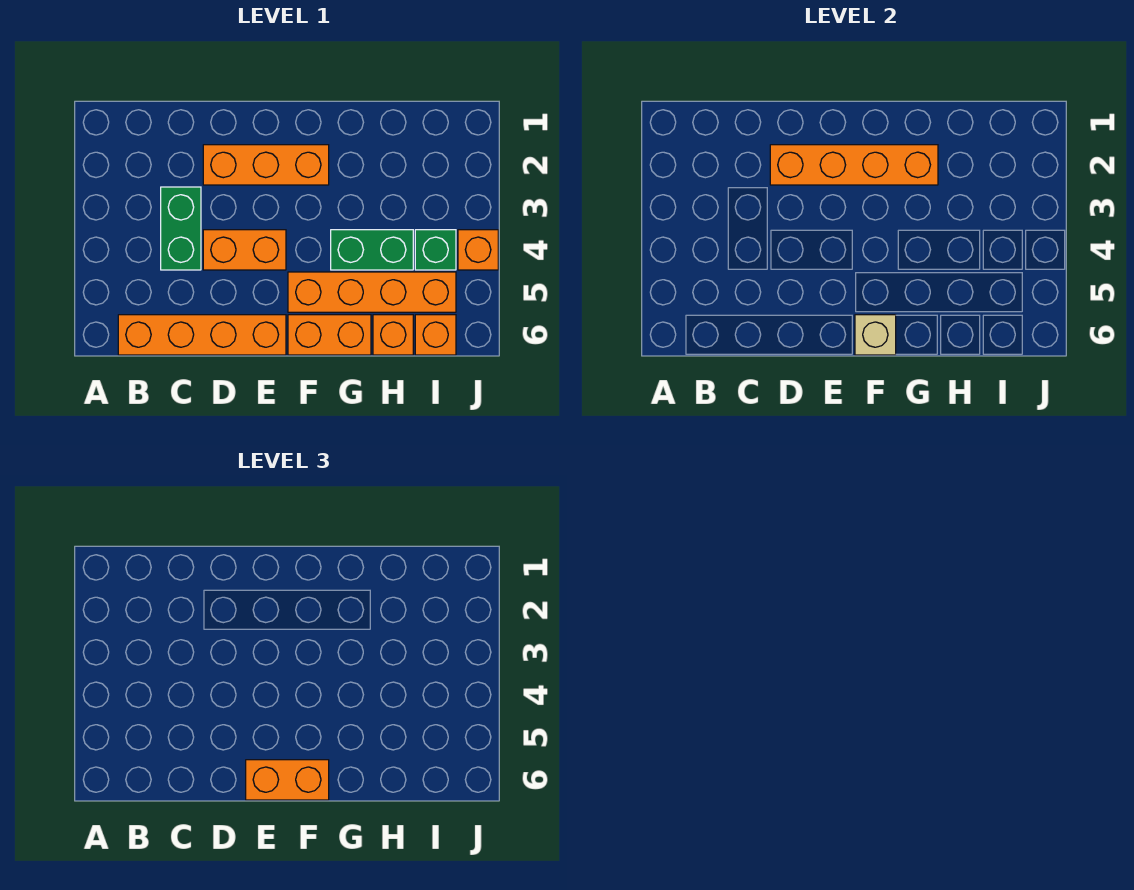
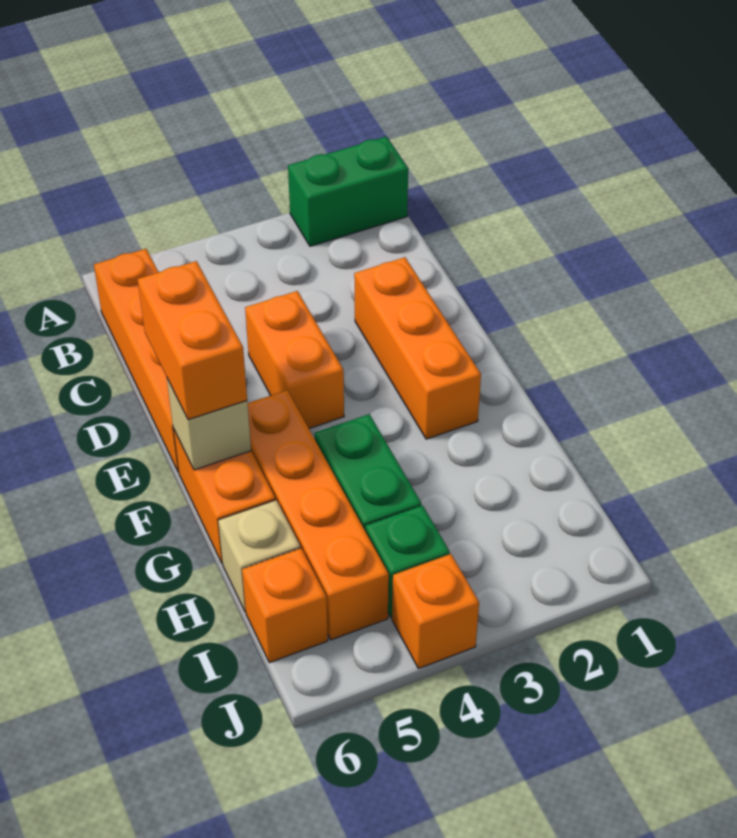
green 1x2 brick [161,187,201,270] -> green 1x2 brick moved to [288,137,408,246]
orange 1x4 brick [770,145,938,185] -> none
orange 1x1 brick [373,315,413,355] -> tan 1x1 brick [218,500,300,612]

